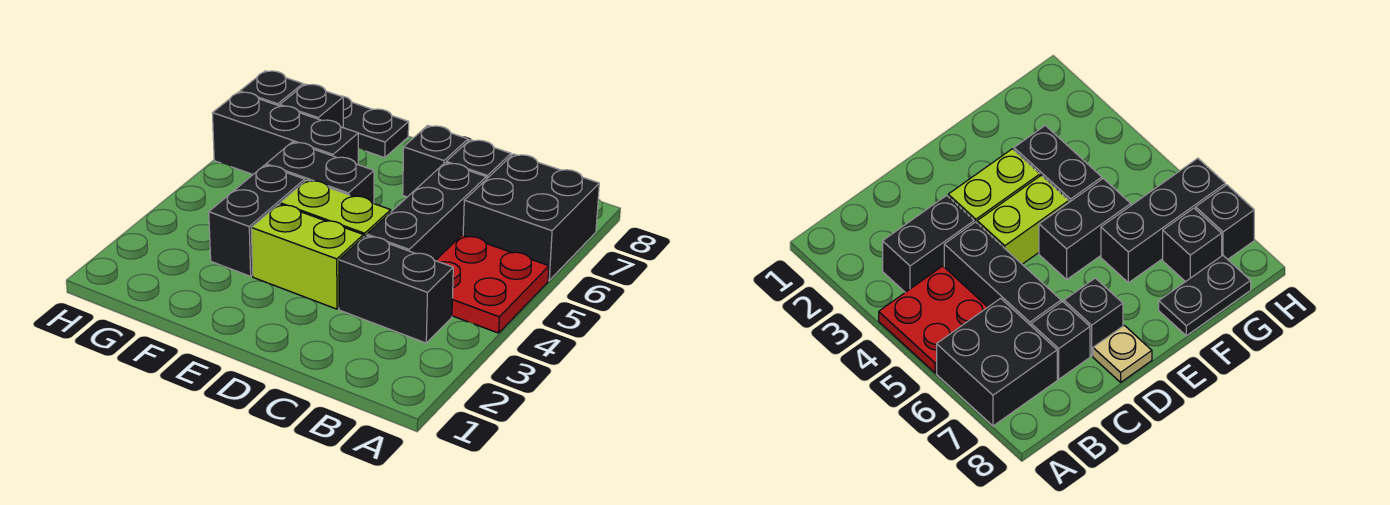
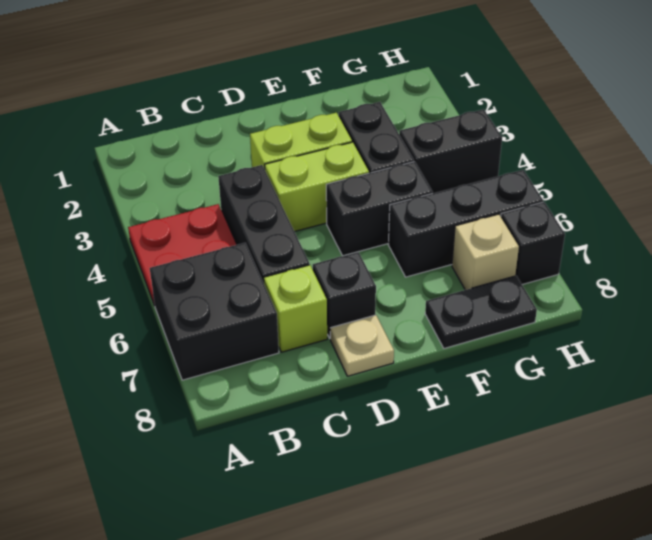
black 1x2 brick [339,235,453,343] -> black 1x2 brick moved to [399,109,502,193]
black 1x1 brick [446,140,511,179] -> lime 1x1 brick [264,265,327,352]
black 1x1 brick [280,84,343,127] -> tan 1x1 brick [452,214,519,290]

